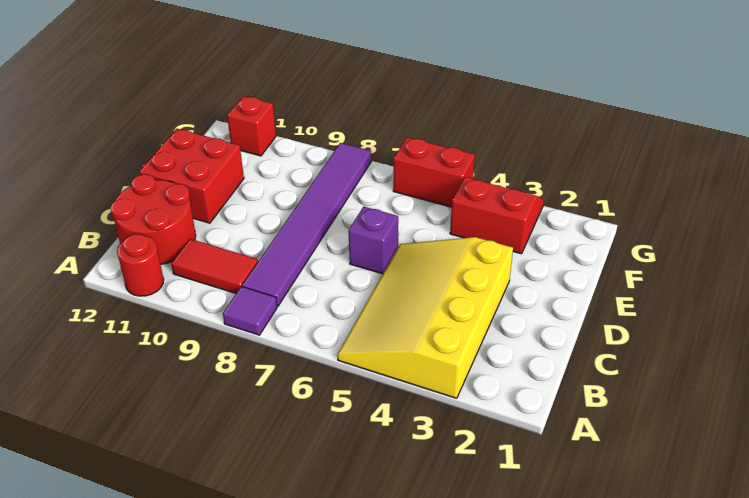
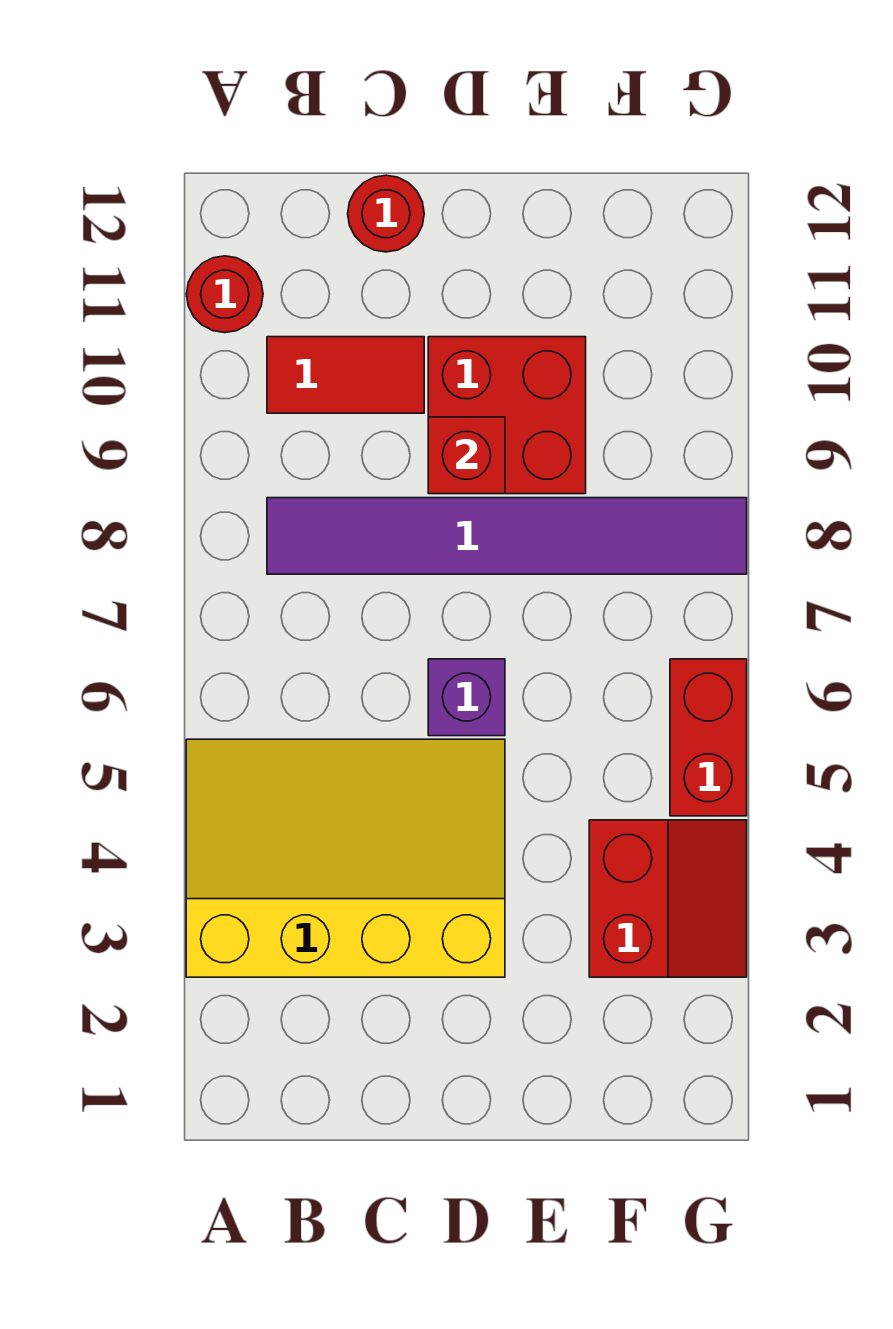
purple 1x1 tile [223,287,277,335] -> none
red 1x2 tile [171,239,258,293] -> red 1x2 tile turned to [267,337,424,413]
red 2x2 round brick [110,174,196,264] -> red 1x1 round brick [348,175,424,252]
red 2x2 brick [139,129,244,223] -> red 2x2 brick moved to [428,337,586,494]
red 1x1 brick [227,96,276,156] -> red 1x1 brick moved to [428,417,505,494]

